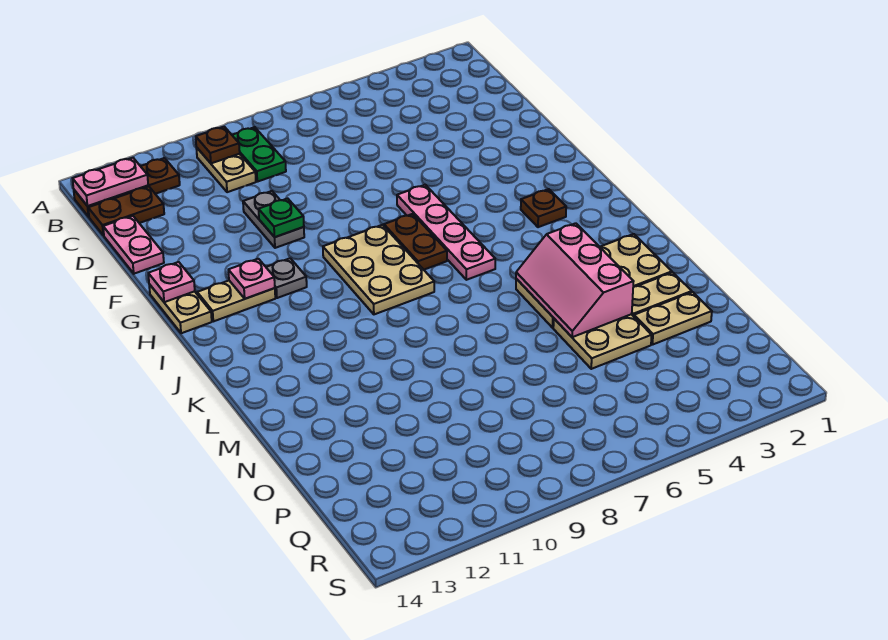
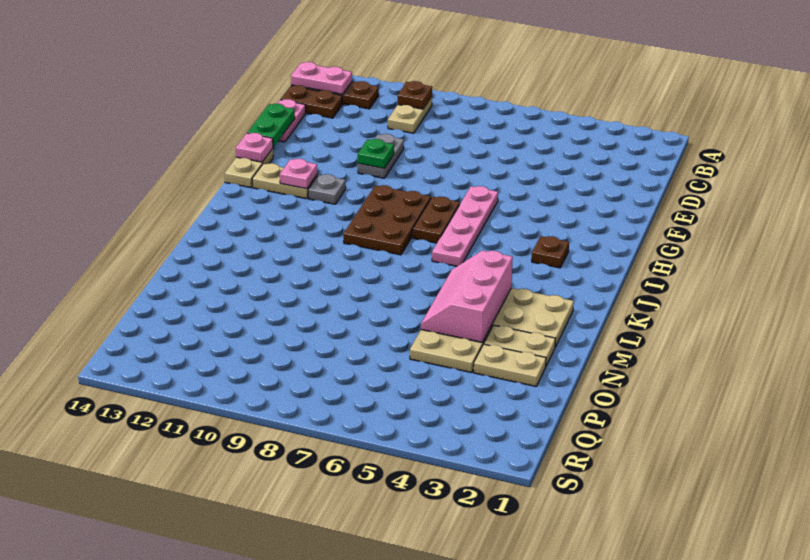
green 1x2 plate [232,127,286,182] -> green 1x2 plate moved to [247,104,295,147]
tan 2x3 plate [323,225,434,314] -> brown 2x3 plate [344,185,431,255]

